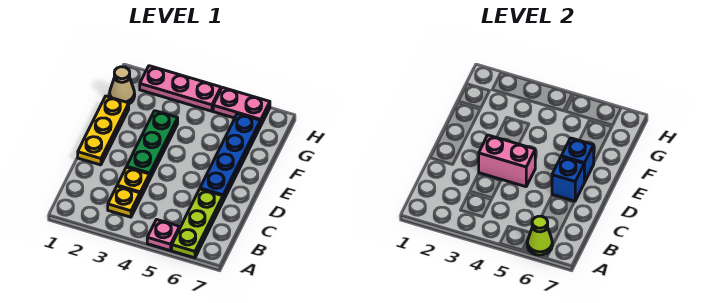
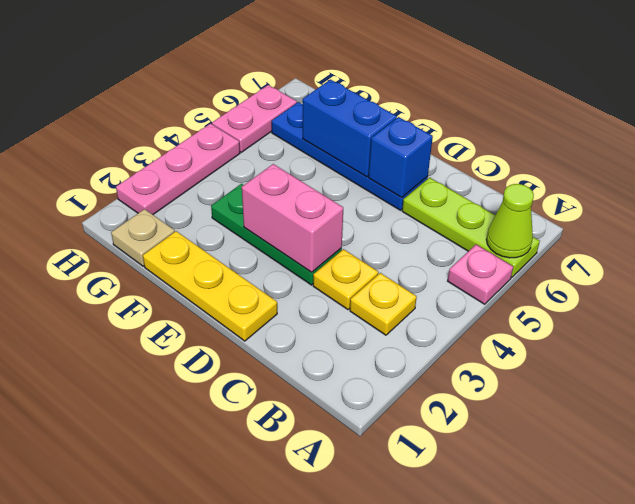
pink 1x2 brick [479,135,535,187] -> pink 1x2 brick turned to [242,164,343,272]
blue 1x1 brick [561,138,594,182] -> blue 1x2 brick [303,80,397,177]
tan 1x1 cone [110,67,135,104] -> tan 1x1 plate [111,209,175,266]

